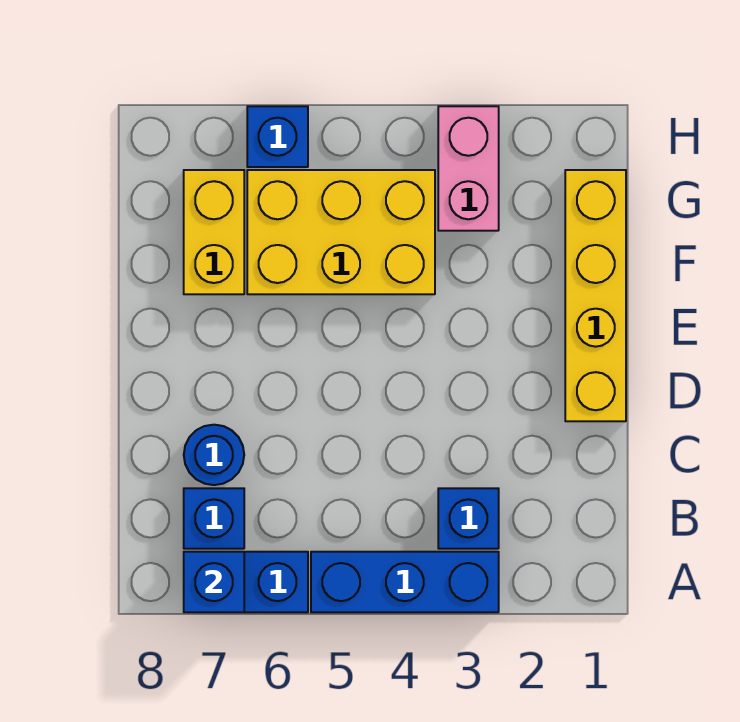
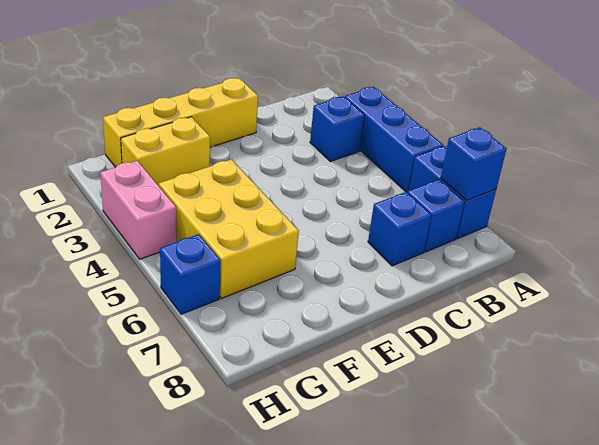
blue 1x1 round brick [184,425,244,485] -> blue 1x1 brick [368,192,431,266]
yellow 1x2 brick [184,170,244,294] -> yellow 1x2 brick moved to [121,117,210,186]
pink 1x2 brick [438,106,499,231] -> pink 1x2 brick turned to [100,161,177,259]

